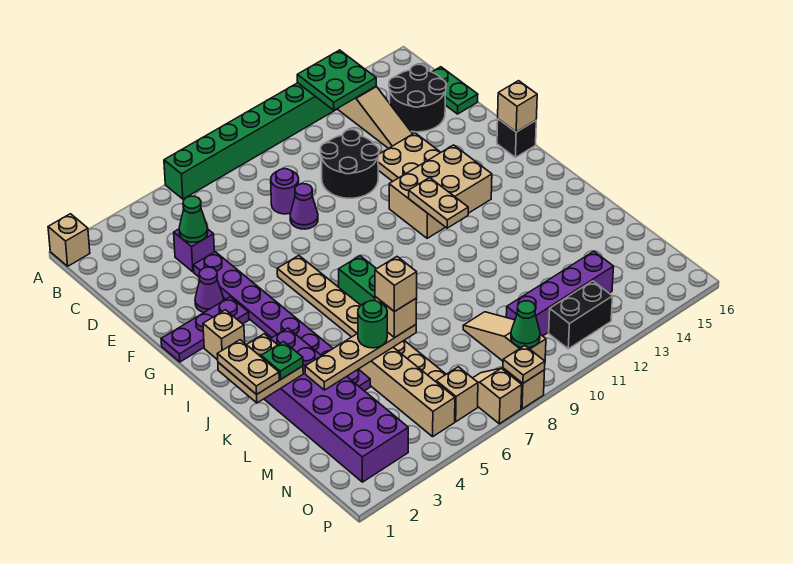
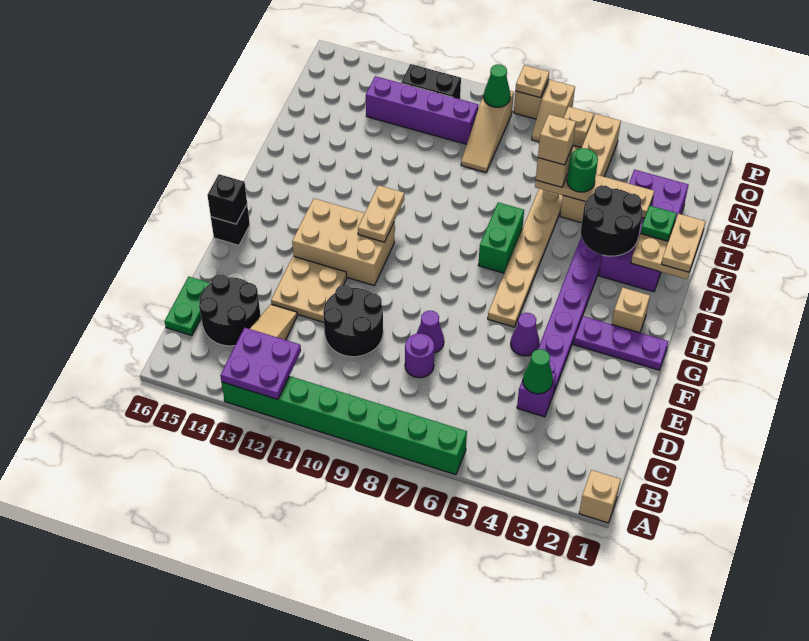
green 2x2 plate [297,50,376,110] -> purple 2x2 plate [220,328,301,400]
purple 1x1 cone [195,267,224,313] -> purple 1x1 cone moved to [511,313,540,356]
tan 1x1 brick [498,81,537,132] -> black 1x1 brick [207,174,247,224]
purple 2x6 brick [264,328,408,482] -> purple 2x4 brick [599,170,688,292]
none -> black 2x2 round brick [581,185,643,256]

